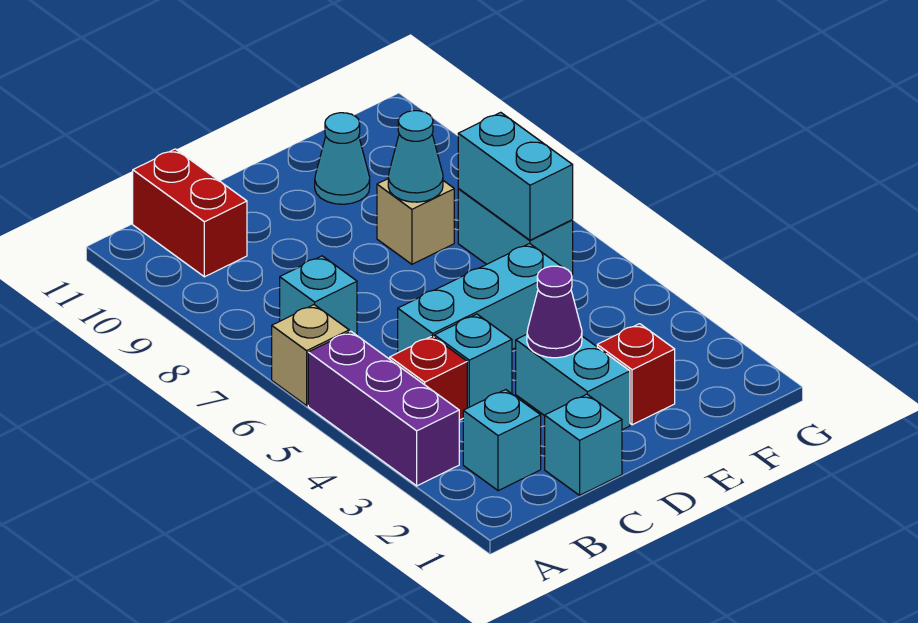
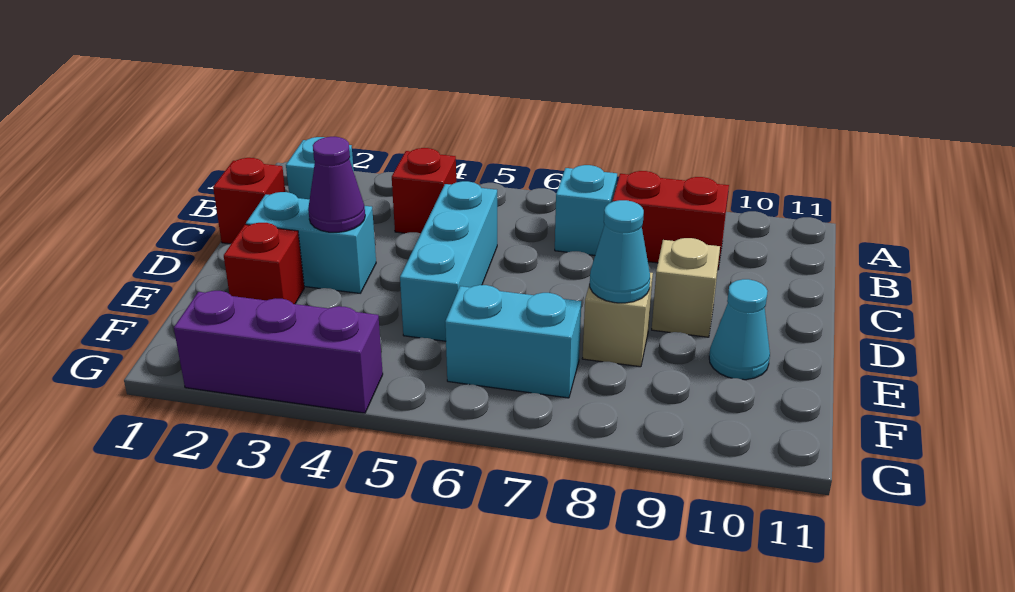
purple 1x3 brick [308,331,459,486] -> purple 1x3 brick moved to [174,291,383,413]
tan 1x1 brick [272,305,349,406] -> tan 1x1 brick moved to [652,238,720,337]
red 1x2 brick [133,149,247,277] -> red 1x2 brick moved to [612,171,729,270]
cyan 1x1 brick [545,394,622,495] -> red 1x1 brick [213,158,285,244]
cyan 1x1 brick [434,314,512,408] -> none
cyan 1x2 brick [458,112,573,240] -> none

